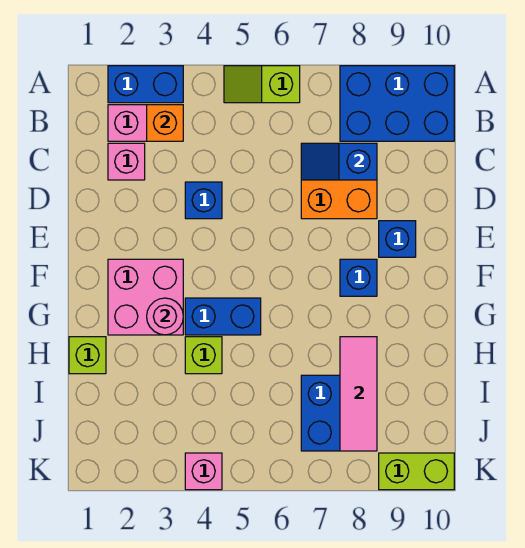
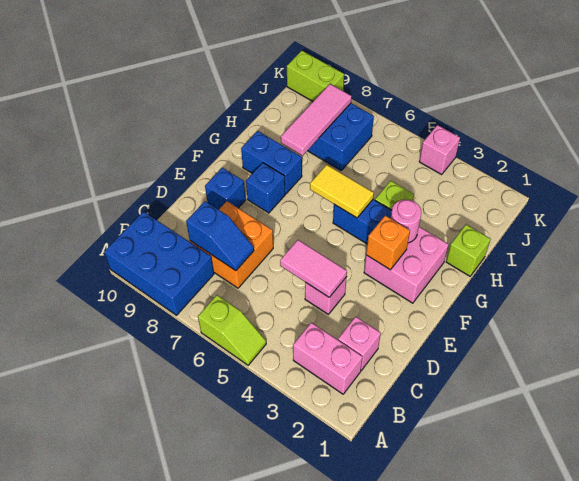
blue 1x2 brick [108,66,183,103] -> blue 1x2 brick moved to [241,131,302,194]
orange 1x1 brick [147,105,183,141] -> orange 1x1 brick moved to [366,216,410,270]
blue 1x1 brick [185,182,222,219] -> pink 1x1 brick [305,278,346,314]
none -> pink 1x2 tile [280,240,347,297]
none -> yellow 1x2 tile [310,165,374,218]

